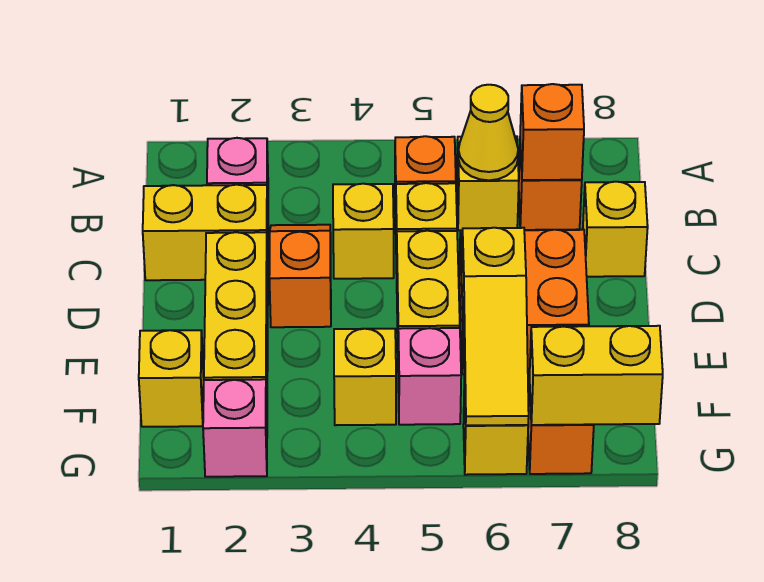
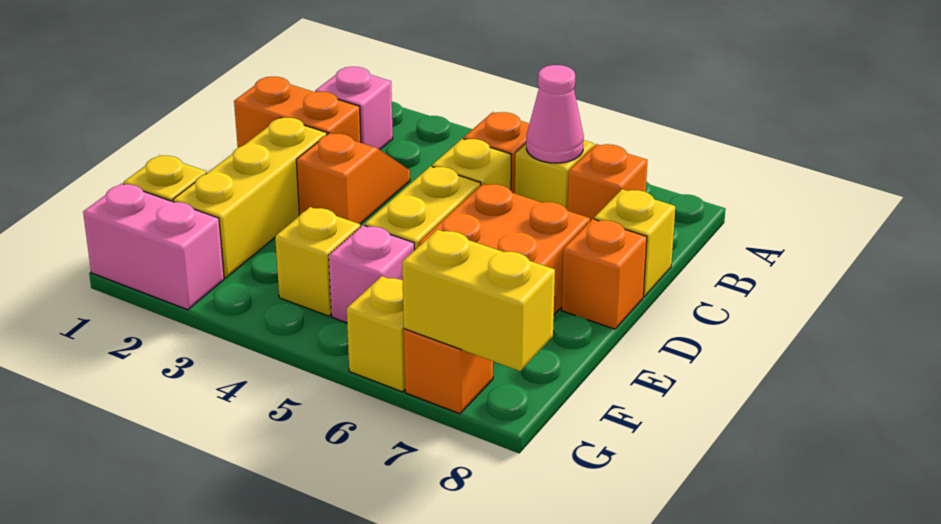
yellow 1x1 cone [458,85,518,180] -> pink 1x1 cone [526,65,584,163]
orange 1x1 brick [520,84,584,180] -> orange 1x1 brick moved to [561,219,647,329]
yellow 1x2 brick [143,185,268,280] -> orange 1x2 brick [234,77,361,148]
yellow 1x1 brick [333,184,394,279] -> none
yellow 1x3 slope [462,228,529,425] -> none
pink 1x1 brick [203,379,267,477] -> pink 1x2 brick [83,184,224,310]

